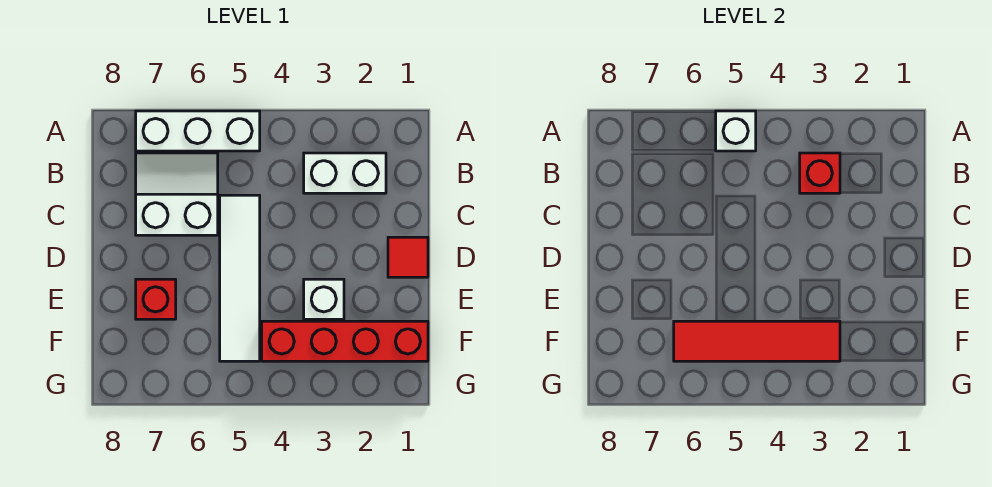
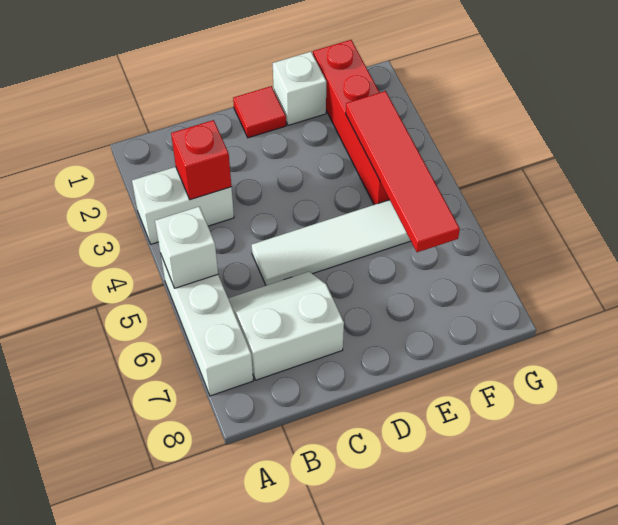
white 1x2 brick [304,153,386,193] -> white 1x2 brick turned to [132,167,234,244]
white 2x2 slope [136,153,218,235] -> white 2x2 slope turned to [228,272,344,380]
white 1x1 brick [304,279,344,319] -> white 1x1 brick moved to [273,52,326,125]
red 1x1 brick [136,279,176,319] -> none

